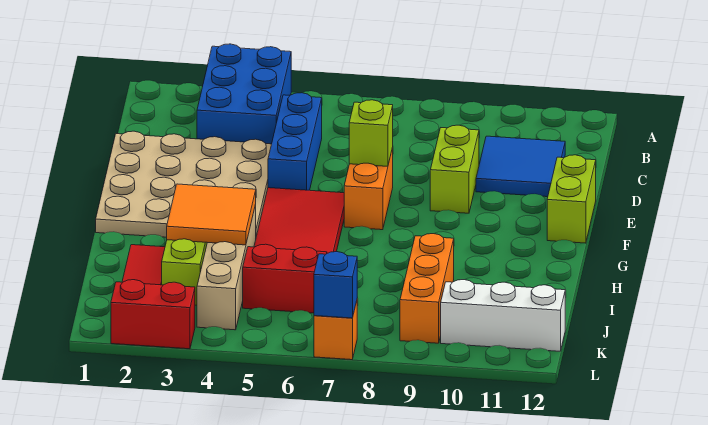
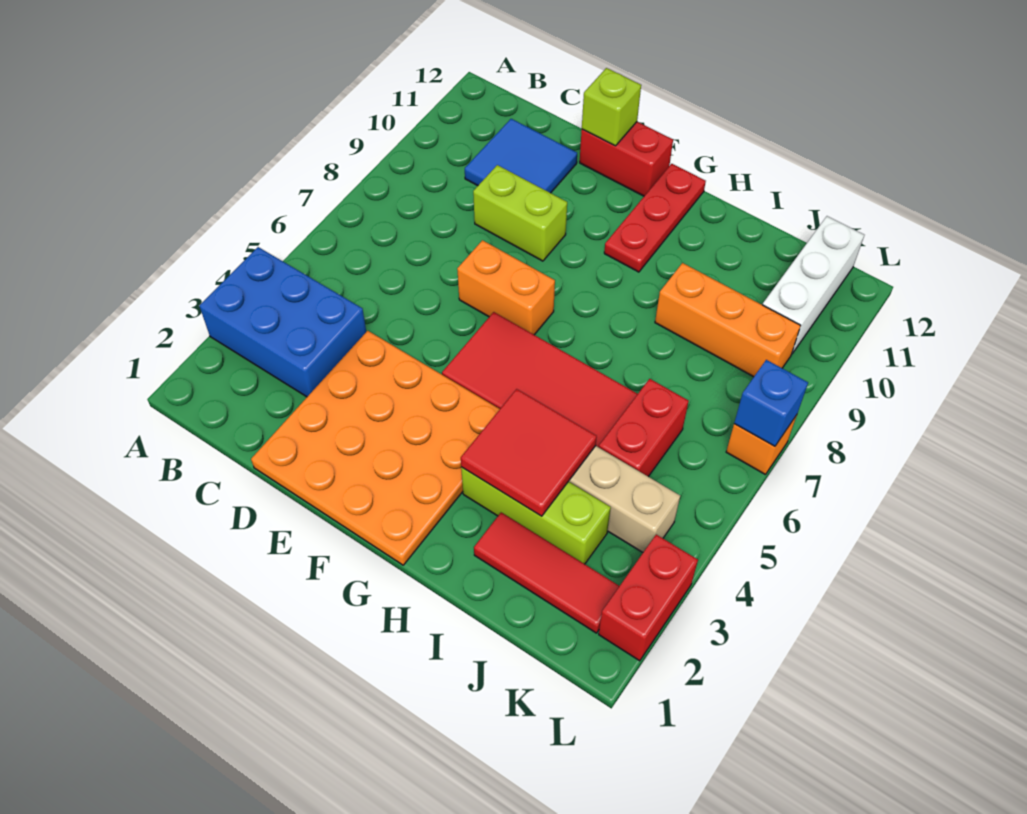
blue 1x3 brick [268,93,322,190] -> none
tan 4x4 plate [96,131,271,237] -> orange 4x4 plate [251,331,500,565]
lime 1x1 brick [349,100,393,166] -> lime 1x1 brick moved to [582,68,641,146]
lime 1x2 brick [547,155,596,243] -> red 1x2 brick [580,122,673,196]
none -> red 1x3 plate [604,164,706,272]
orange 2x2 tile [167,184,256,245] -> red 2x2 tile [461,389,597,516]

